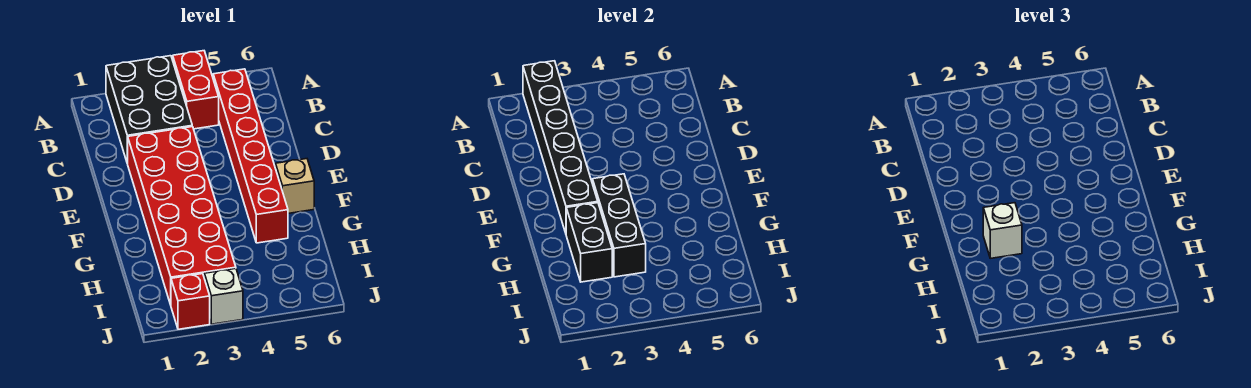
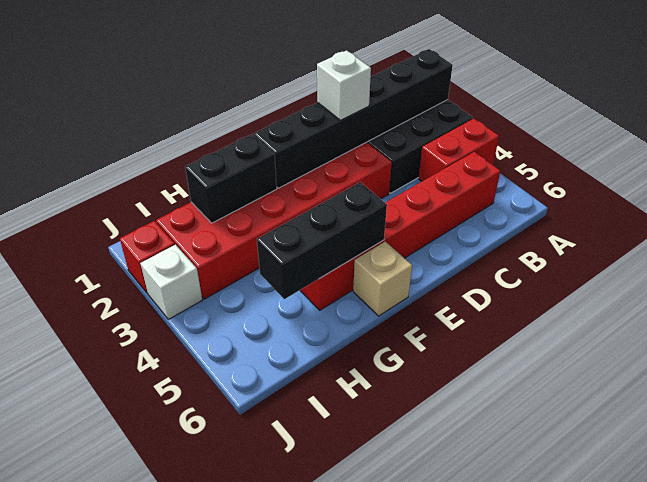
black 1x3 brick [593,174,646,277] -> black 1x3 brick moved to [257,182,387,299]
white 1x1 brick [983,203,1022,258] -> white 1x1 brick moved to [317,50,371,120]

